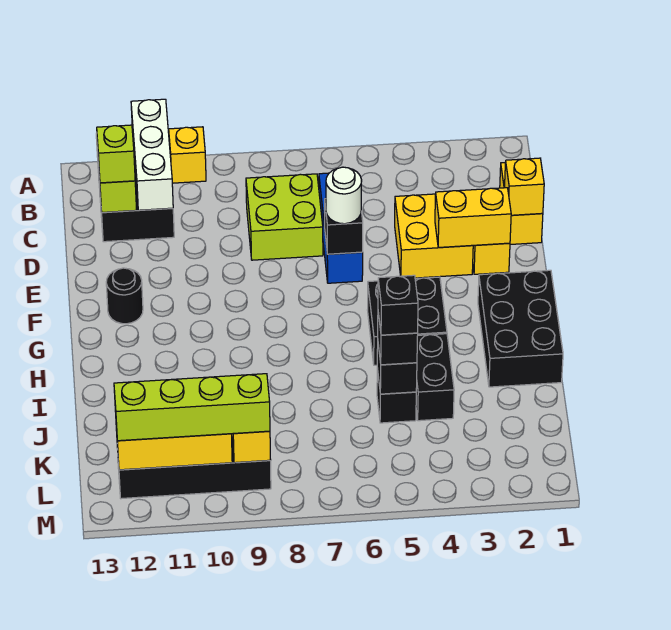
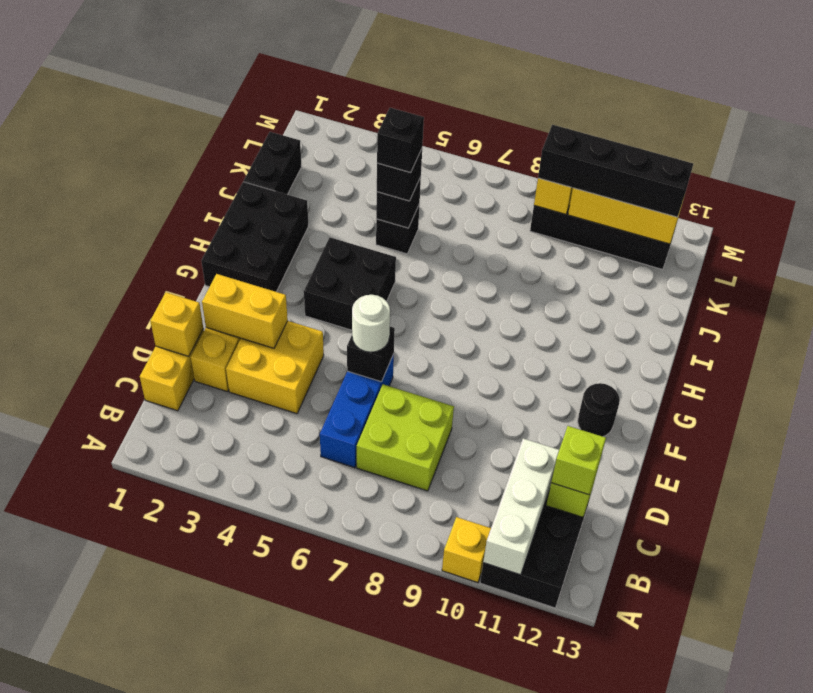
black 1x2 brick [416,334,454,421] -> black 1x2 brick moved to [244,132,302,195]
lime 1x4 brick [114,374,270,441] -> black 1x4 brick [538,125,693,217]

